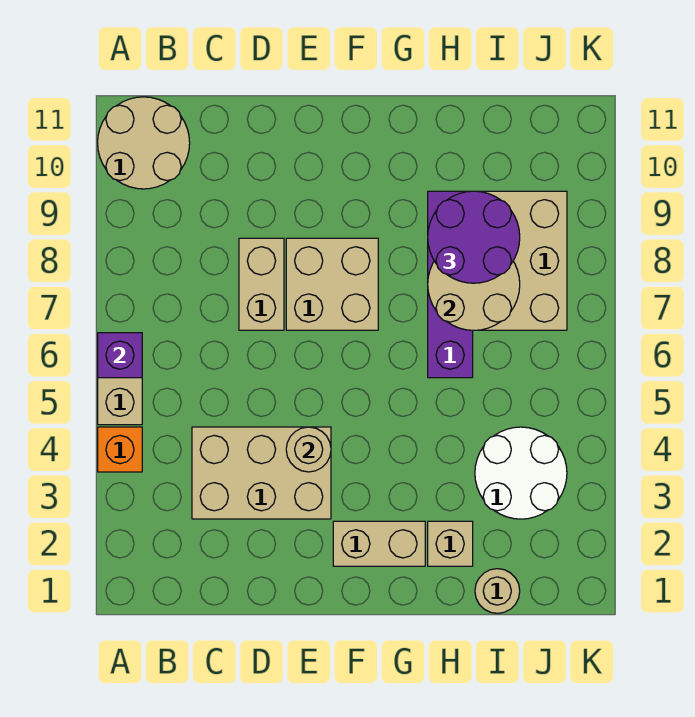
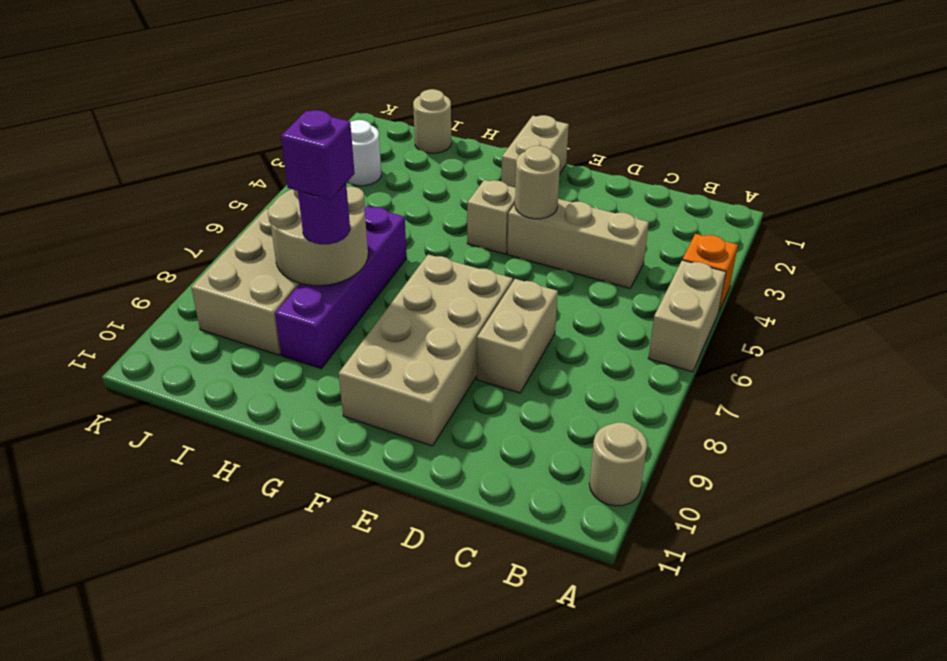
purple 1x1 brick [98,333,142,378] -> purple 1x1 brick moved to [281,110,355,200]
tan 2x2 round brick [98,97,190,189] -> tan 1x1 round brick [589,422,647,506]
tan 2x3 brick [192,427,331,519] -> tan 1x3 brick [507,199,649,288]
tan 2x2 brick [286,238,378,330] -> tan 2x4 brick [339,254,513,446]
tan 1x2 brick [333,521,425,566] -> tan 1x2 brick turned to [501,115,569,188]
tan 1x1 brick [428,521,473,566] -> tan 1x1 brick moved to [467,180,515,254]
purple 2x2 round brick [428,191,520,283] -> purple 1x1 round brick [298,184,350,244]
white 2x2 round brick [475,427,567,519] -> white 1x1 round brick [348,120,381,186]

